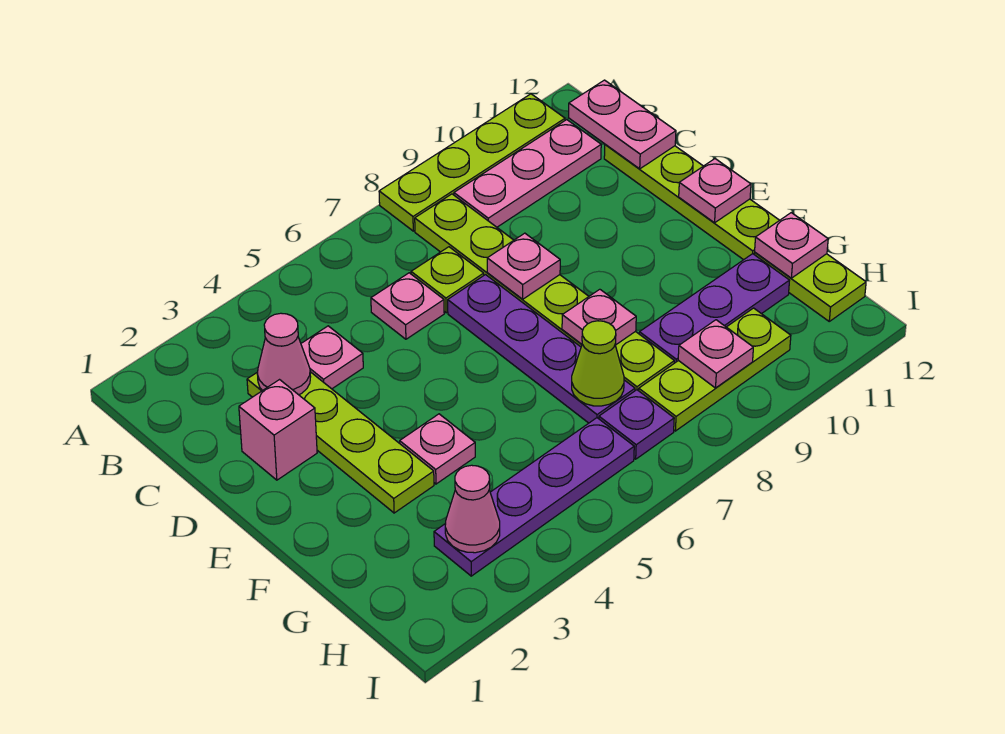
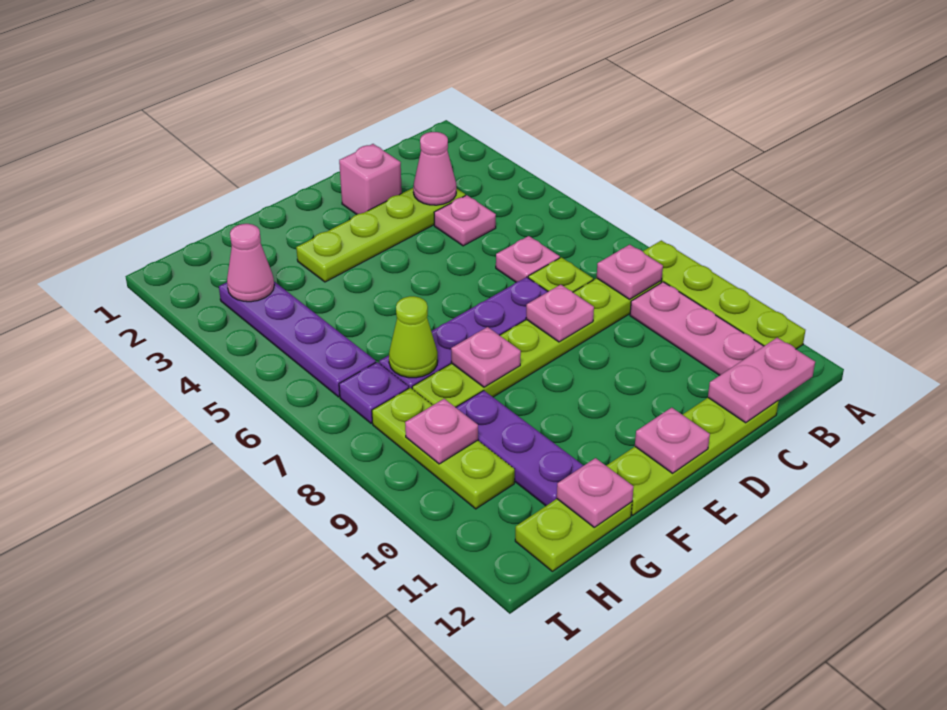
pink 1x1 plate [400,414,475,484] -> pink 1x1 plate moved to [597,245,663,299]

